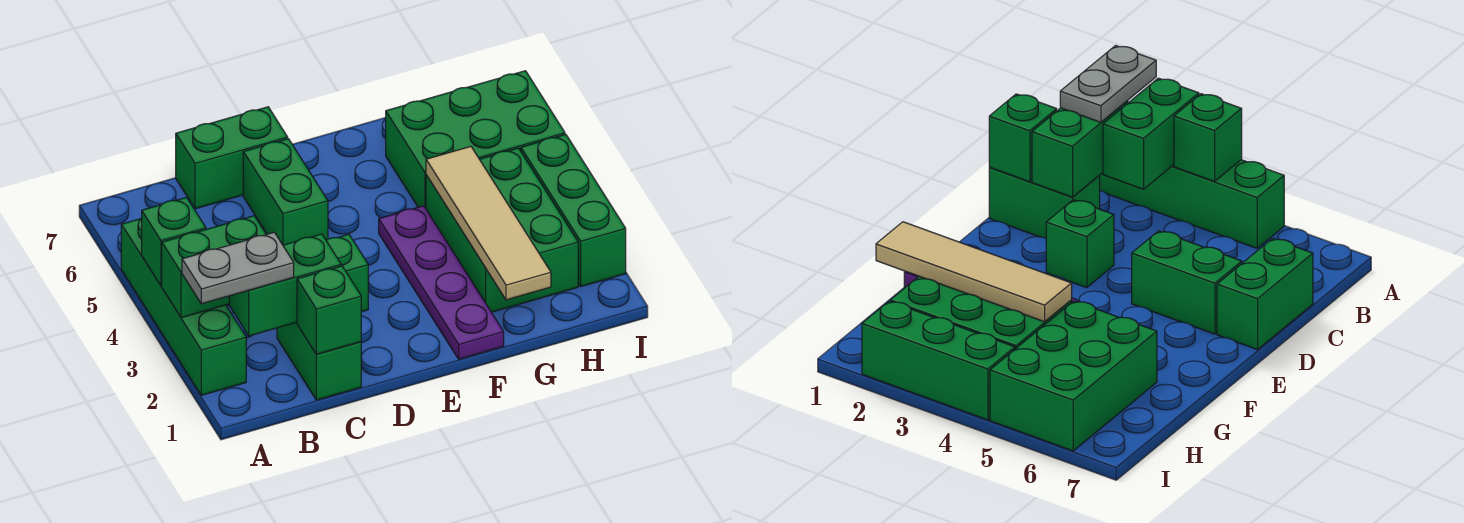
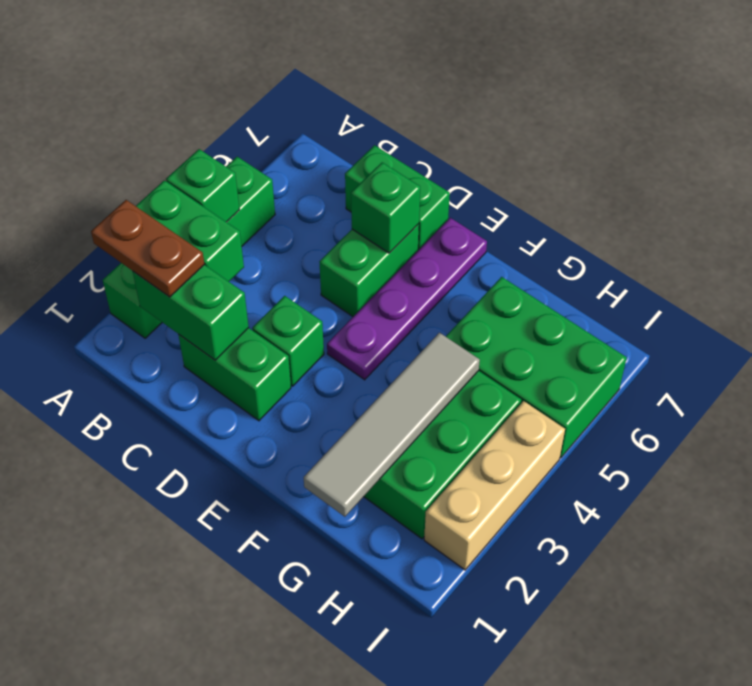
grey 1x2 plate [182,232,294,304] -> brown 1x2 plate [91,200,204,297]
green 1x2 brick [277,322,361,400] -> green 1x2 brick turned to [178,328,291,421]
green 1x1 brick [297,266,361,354] -> green 1x1 brick moved to [351,162,420,253]
purple 1x4 plate [379,206,504,359] -> purple 1x4 plate moved to [327,218,487,380]
tan 1x4 tile [426,147,551,300] -> grey 1x4 tile [304,333,480,517]
green 1x3 brick [521,135,626,286] -> tan 1x3 brick [424,401,565,570]

